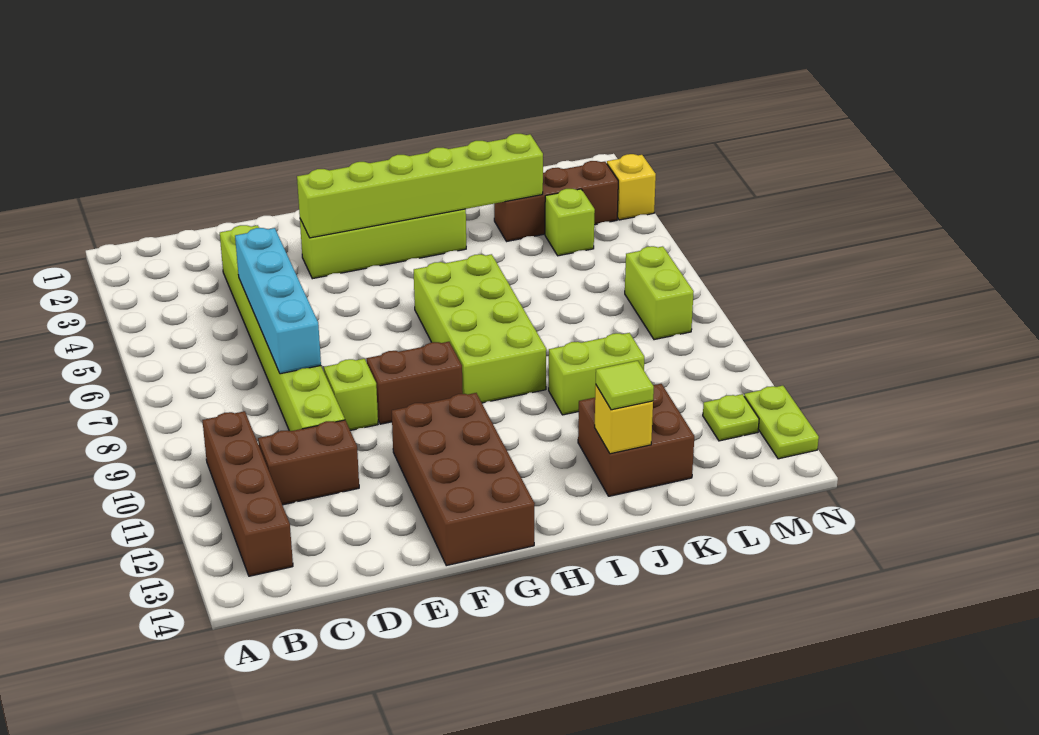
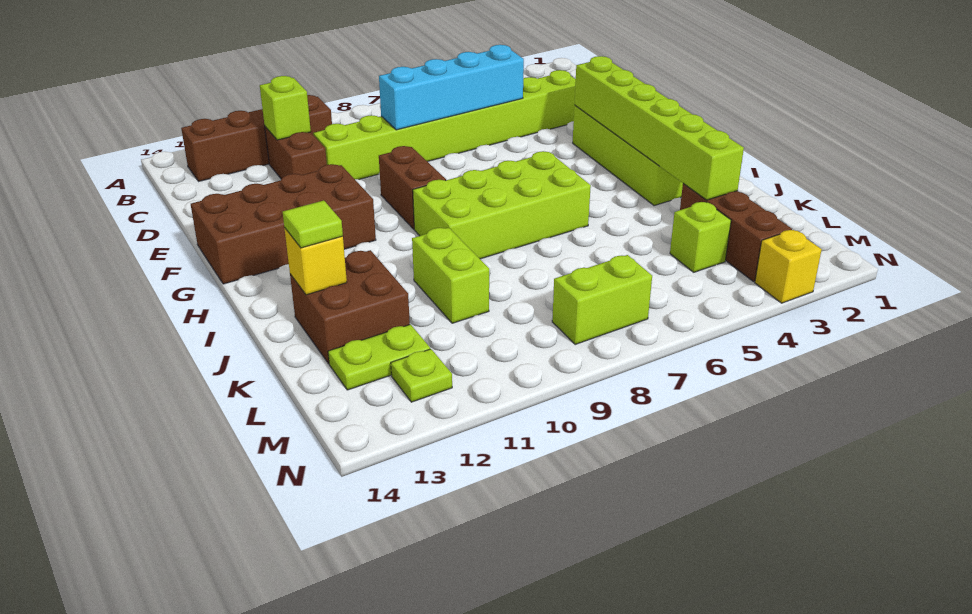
lime 1x1 brick [324,359,378,430] -> lime 1x1 brick moved to [260,76,311,140]
lime 1x2 plate [744,386,819,459] -> lime 1x2 plate moved to [328,324,430,390]

